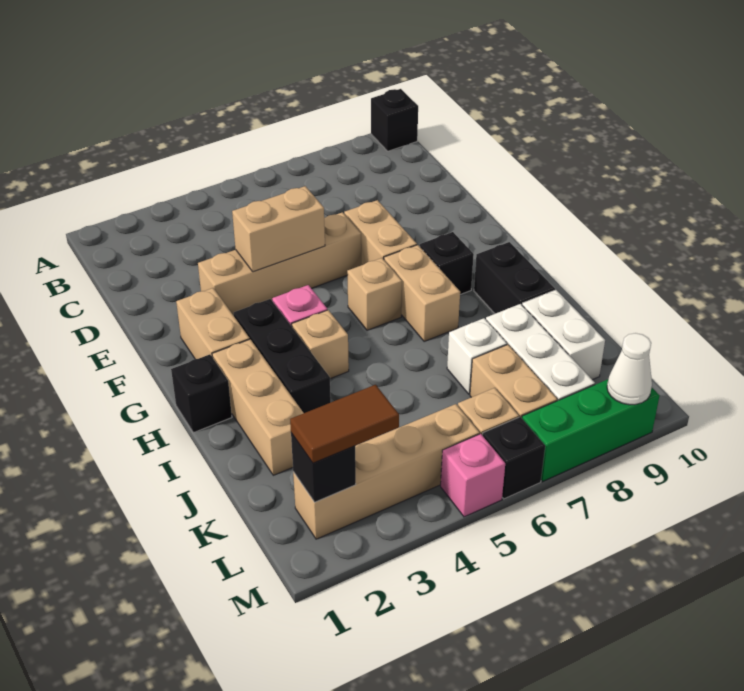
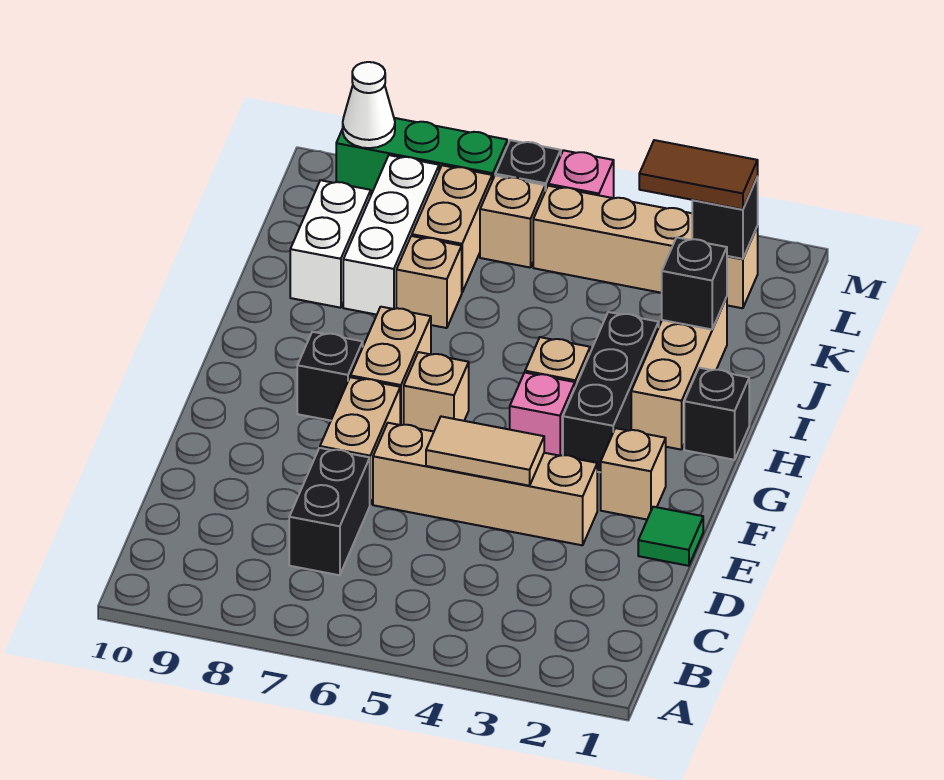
black 1x1 brick [371,89,418,151] -> black 1x1 brick moved to [662,238,727,329]
none -> green 1x1 tile [638,507,703,566]
tan 1x2 brick [232,186,325,272] -> tan 1x2 tile [426,417,544,486]
tan 1x2 brick [176,288,250,359] -> tan 1x1 brick [601,428,666,519]
black 1x2 brick [474,242,555,314] -> black 1x2 brick moved to [289,448,370,575]
white 1x1 brick [447,318,507,394] -> tan 1x1 brick [396,236,462,328]

